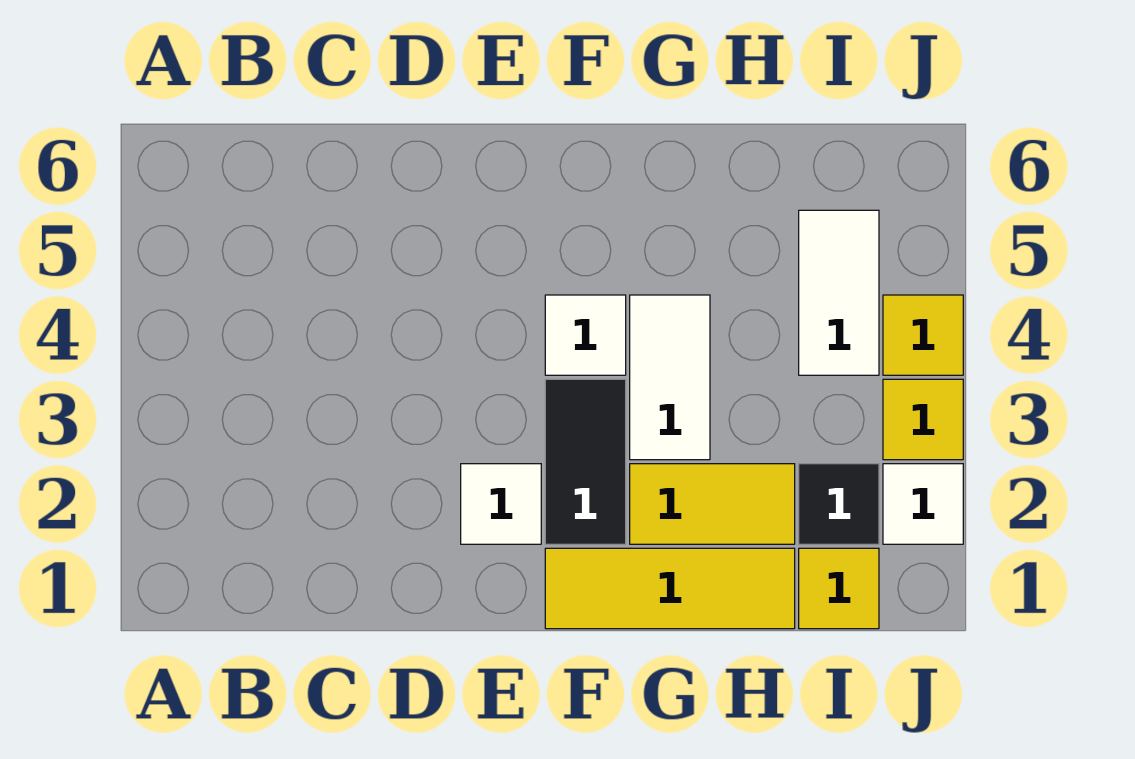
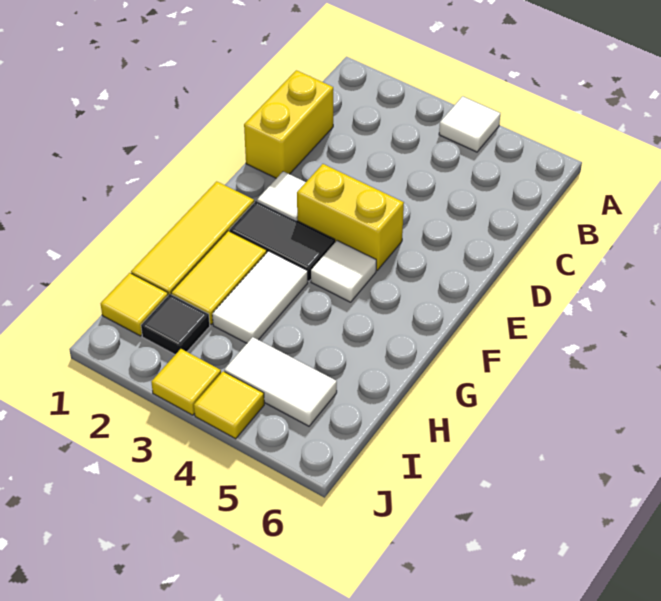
none -> yellow 1x2 brick [244,70,333,178]
none -> yellow 1x2 brick [297,164,404,270]
white 1x2 tile [630,295,710,460] -> white 1x2 tile turned to [212,251,308,343]
white 1x1 tile [883,464,963,544] -> white 1x1 tile moved to [439,96,500,152]

